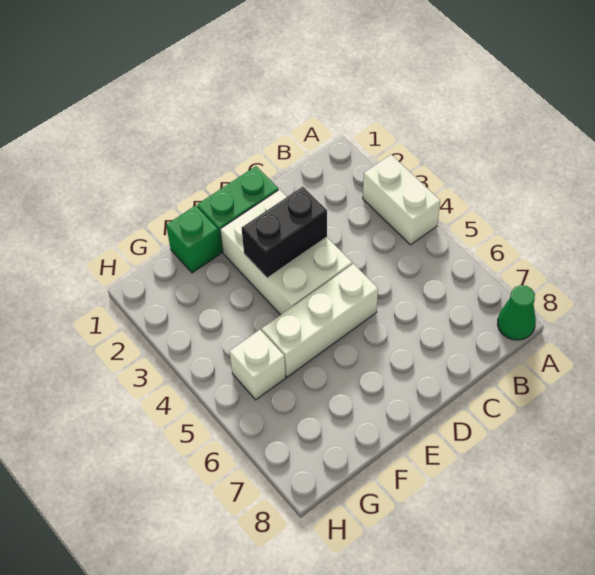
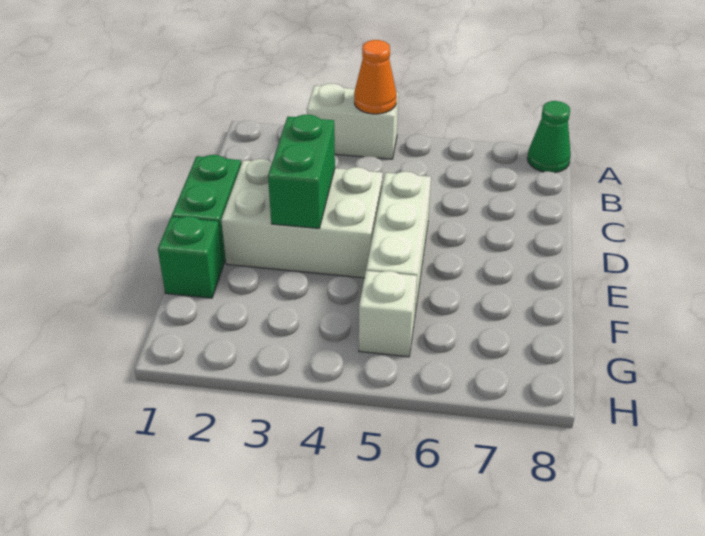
none -> orange 1x1 cone [354,40,397,114]
black 1x2 brick [242,187,327,278] -> green 1x2 brick [268,115,335,228]

